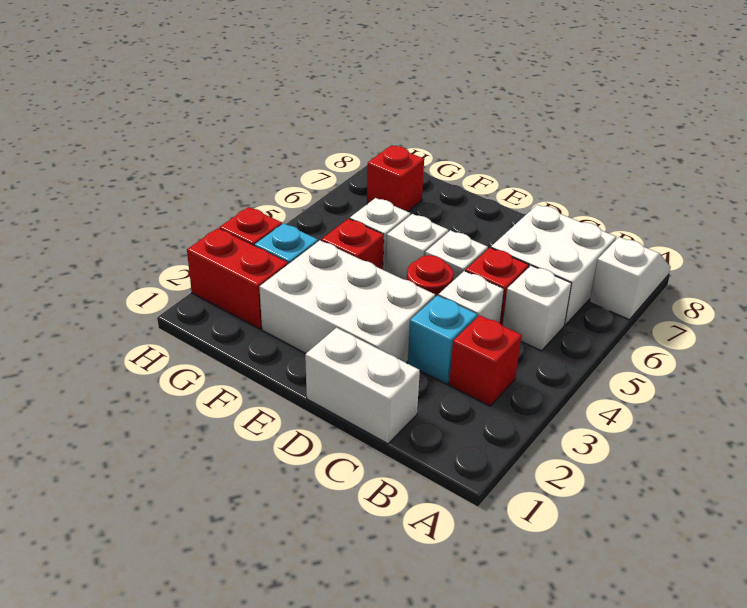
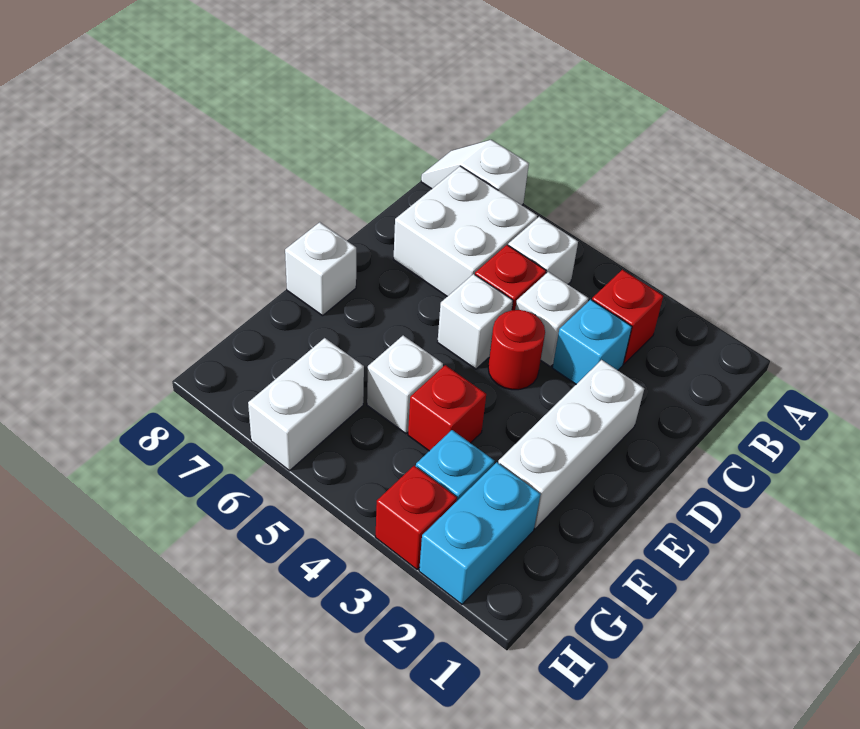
white 1x2 brick [305,328,420,444] -> white 1x2 brick moved to [248,338,364,471]
white 2x3 brick [259,240,435,363] -> white 1x3 brick [498,360,644,529]
white 1x1 brick [386,214,448,280] -> white 1x1 brick moved to [285,222,356,316]
red 1x2 brick [187,228,288,329] -> cyan 1x2 brick [419,462,541,604]
red 1x1 brick [367,146,424,212] -> none

